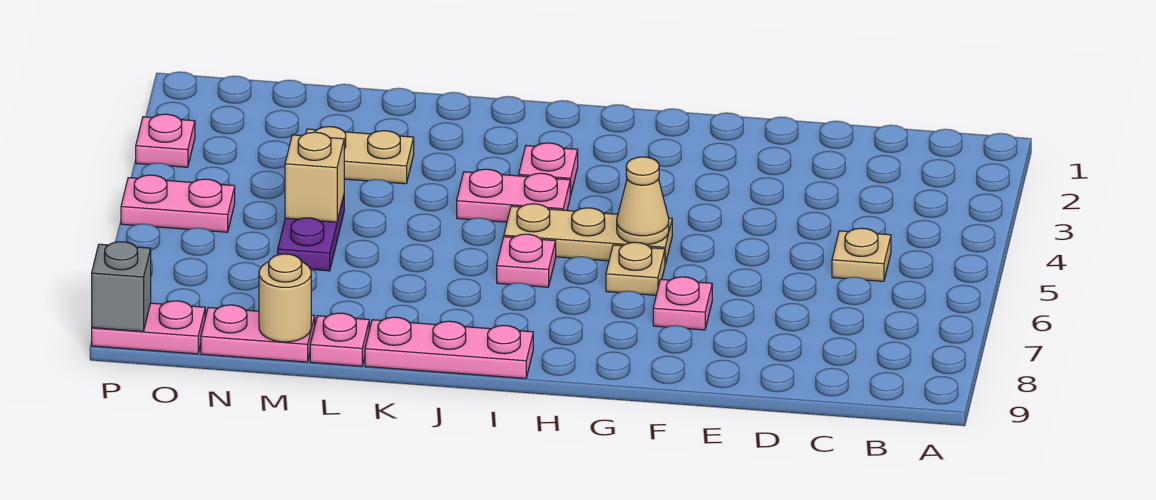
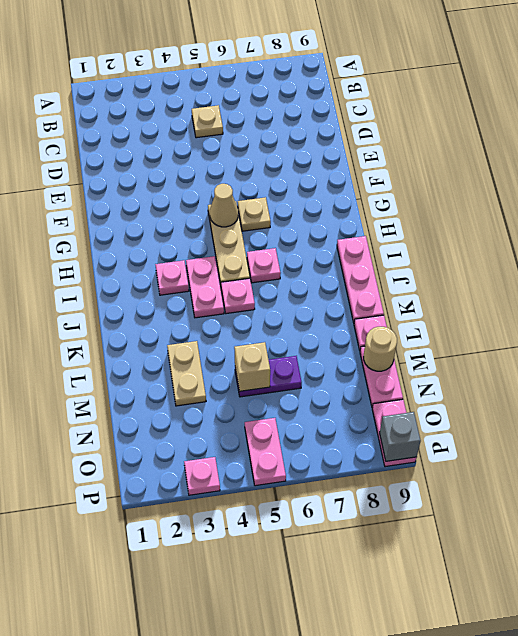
pink 1x1 plate [653,277,712,330] -> pink 1x1 plate moved to [221,278,255,314]

